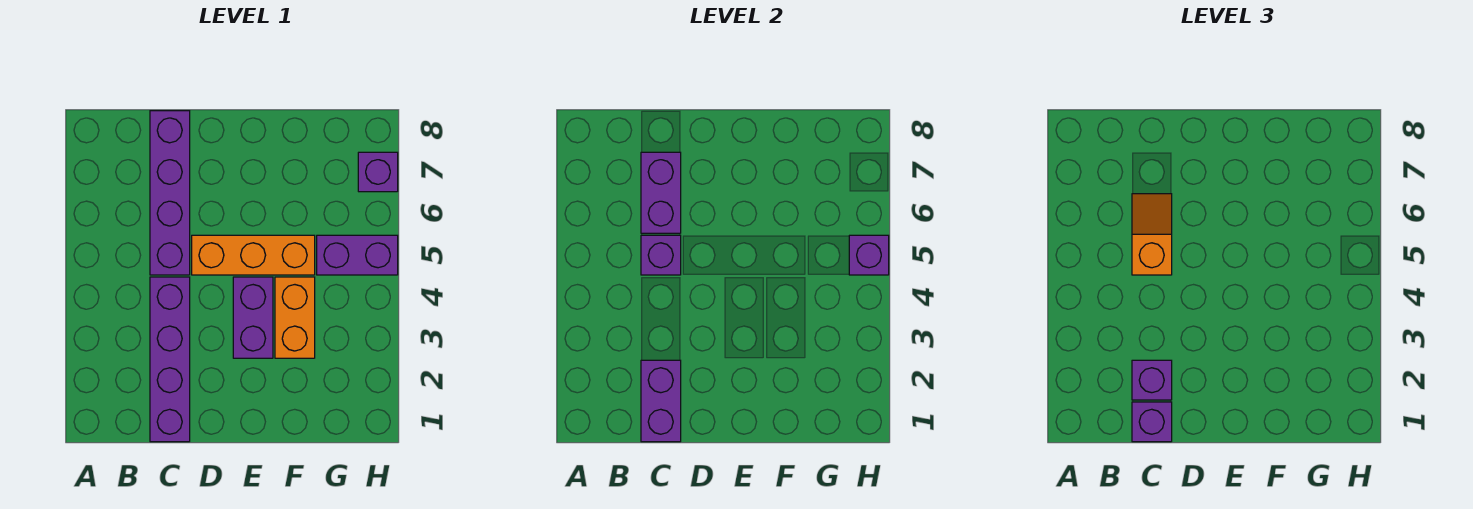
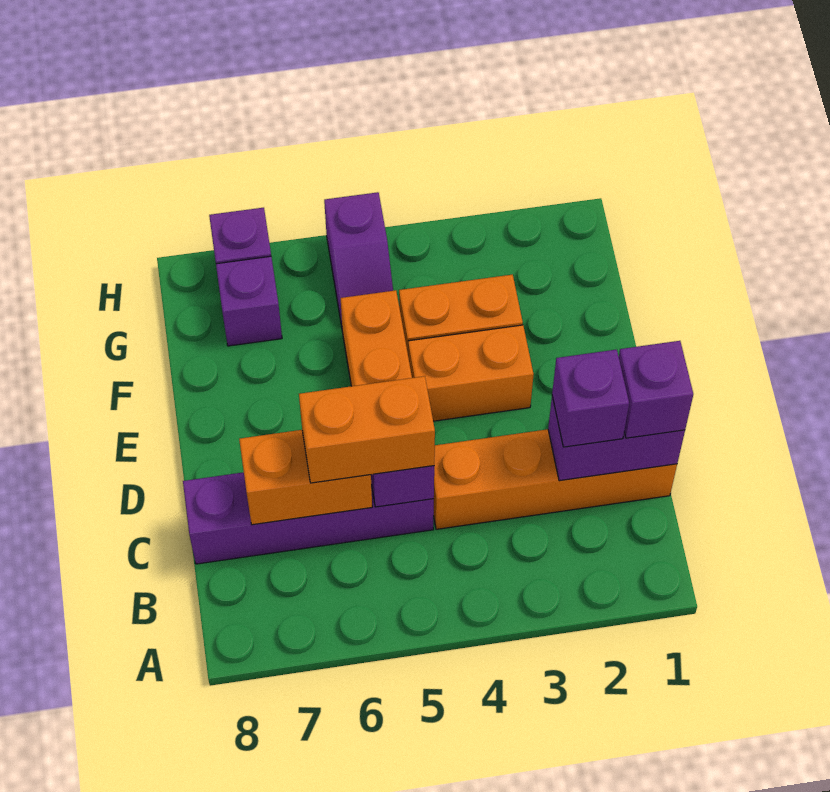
purple 1x4 brick [150,277,190,442] -> orange 1x4 brick [434,429,677,529]
orange 1x2 slope [1132,194,1172,275] -> orange 1x2 brick [299,376,435,483]
purple 1x2 brick [641,152,681,233] -> orange 1x2 brick [239,430,372,525]
purple 1x2 brick [233,277,273,358] -> orange 1x2 brick [408,325,534,421]
purple 1x2 brick [317,235,398,275] -> purple 1x2 slope [324,192,393,327]
purple 1x1 brick [849,235,889,275] -> purple 1x1 brick moved to [216,256,282,346]

